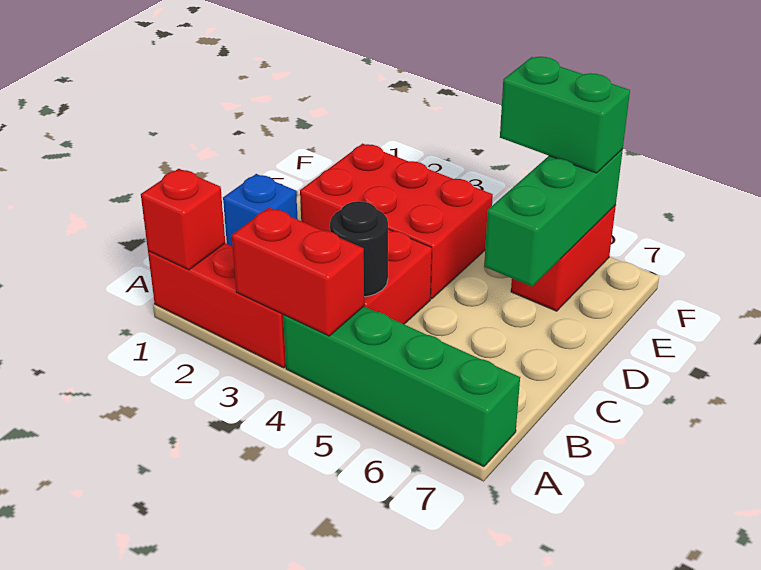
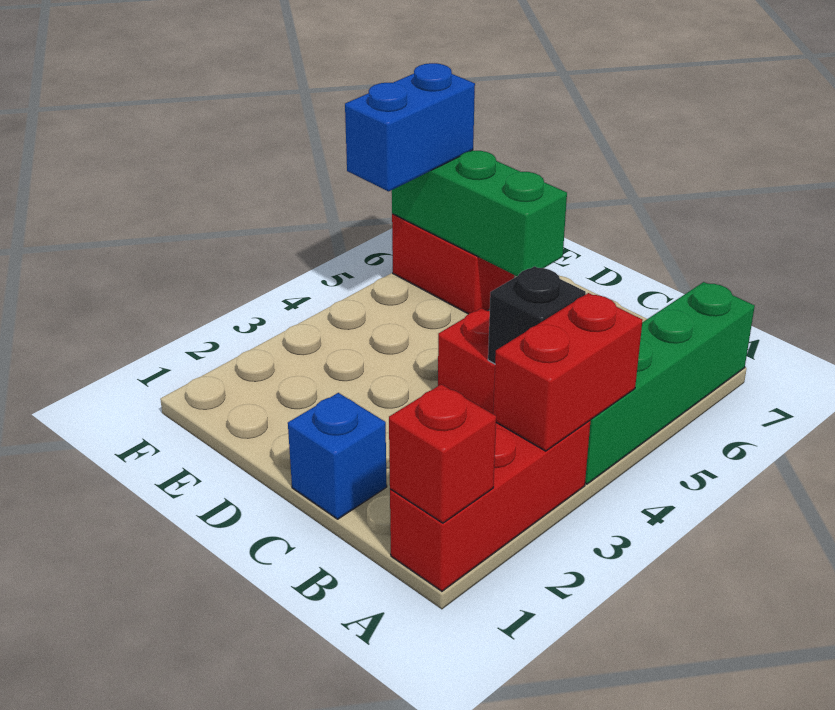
black 1x1 round brick [330,201,388,297] -> black 1x1 brick [488,266,586,364]
red 2x3 brick [300,144,493,299] -> none
green 1x2 brick [500,57,630,173] -> blue 1x2 brick [345,63,475,191]

